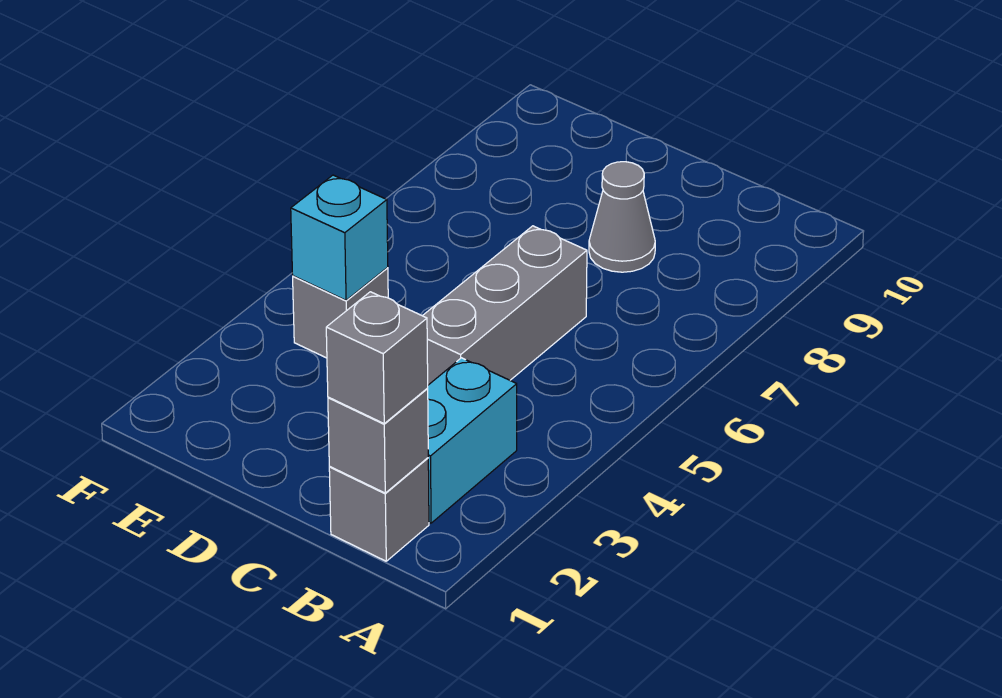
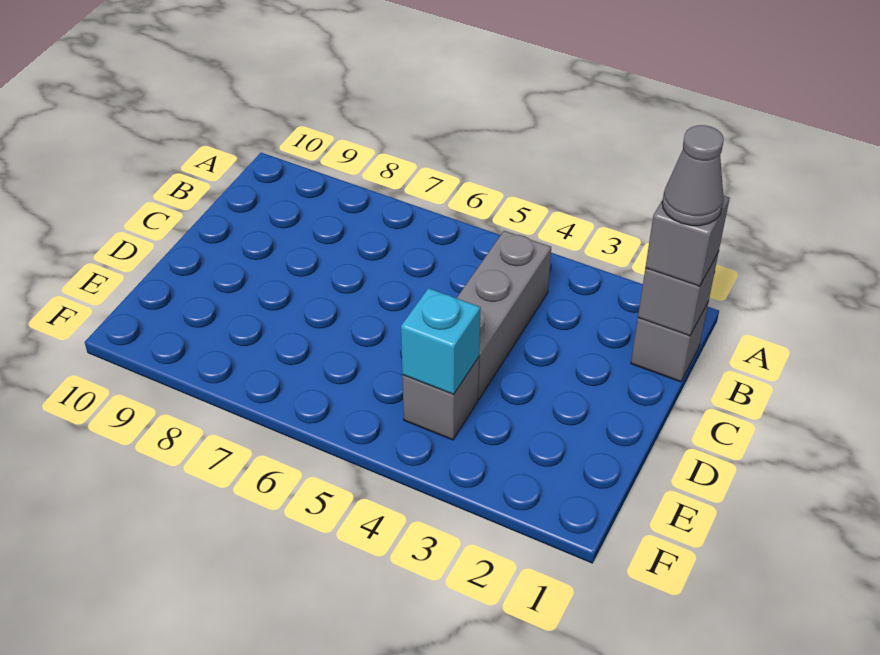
cyan 1x2 brick [427,358,517,523] -> none
grey 1x3 brick [423,226,587,385] -> grey 1x3 brick turned to [457,231,551,400]
grey 1x1 cone [589,162,655,272] -> grey 1x1 cone moved to [662,125,724,226]

